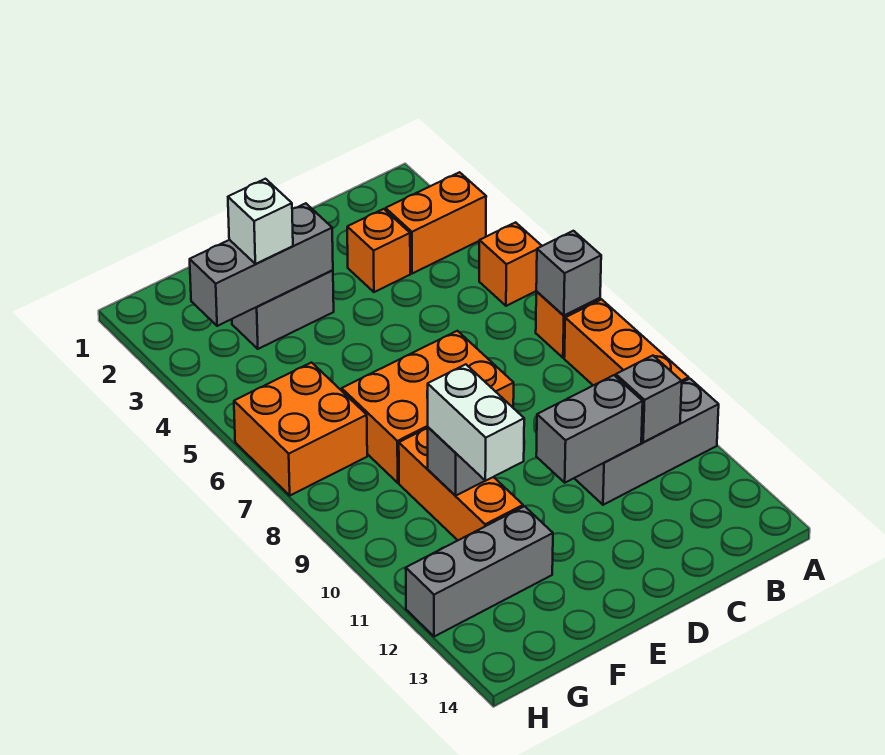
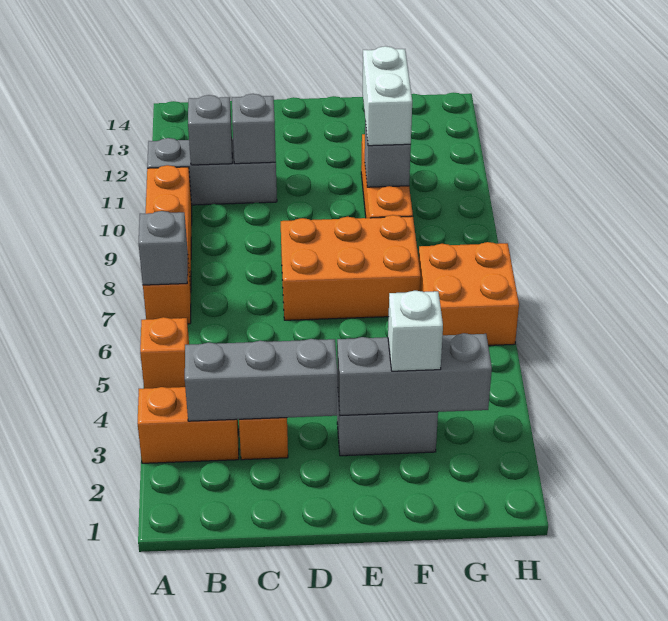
grey 1x2 brick [536,375,643,483] -> grey 1x1 brick [232,94,276,164]
grey 1x3 brick [406,506,553,637] -> grey 1x3 brick moved to [185,339,338,421]

